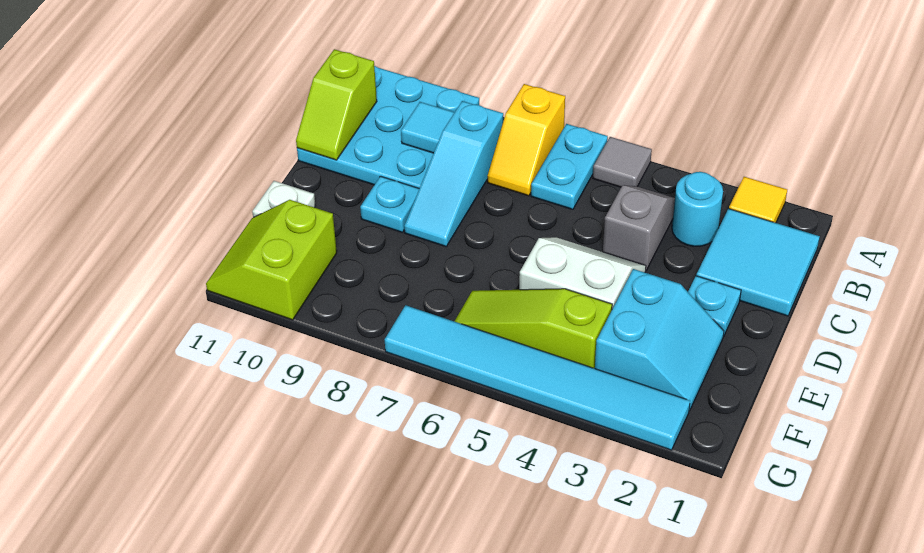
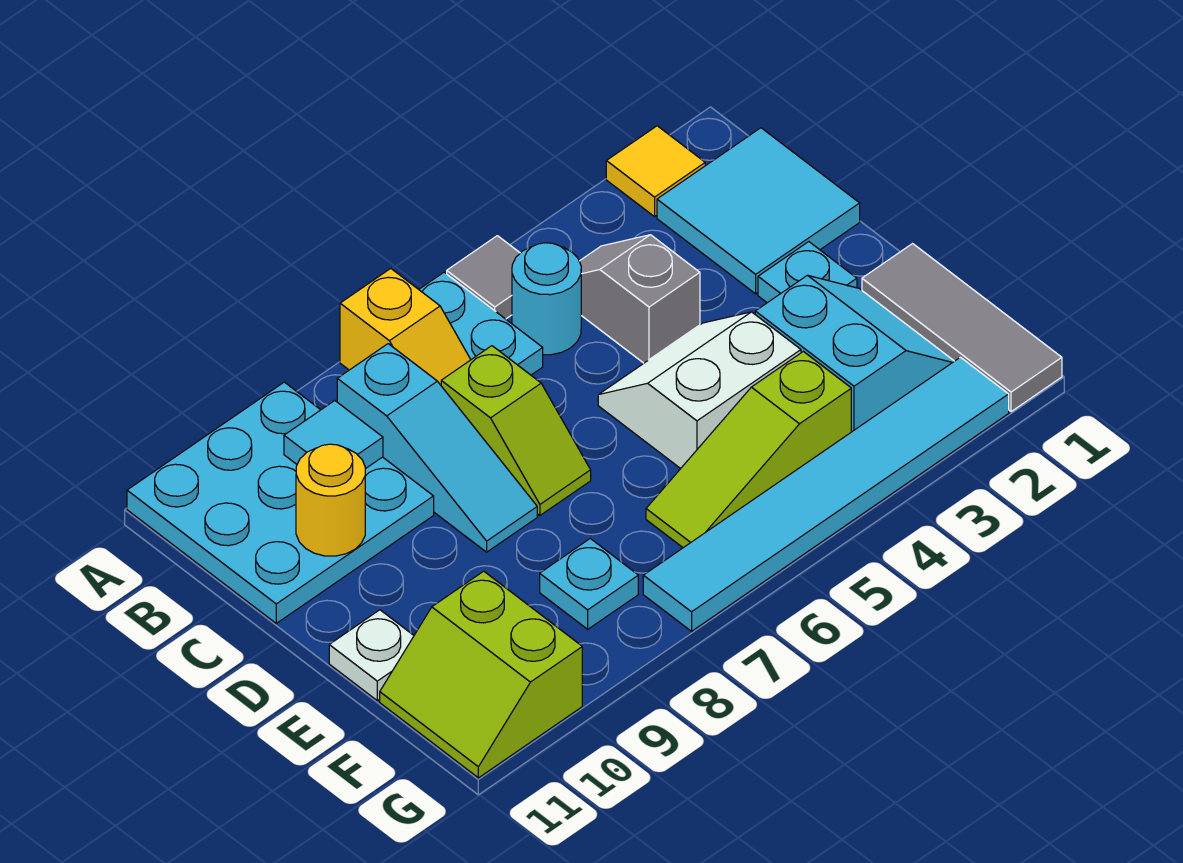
cyan 1x1 round brick [672,172,723,246] -> cyan 1x1 round brick moved to [512,243,581,355]
lime 1x2 slope [296,49,377,160] -> lime 1x2 slope moved to [441,346,591,516]
none -> yellow 1x1 round brick [296,444,365,556]
cyan 1x1 plate [360,176,419,232] -> cyan 1x1 plate moved to [540,539,638,629]
none -> grey 1x3 tile [862,244,1062,412]

